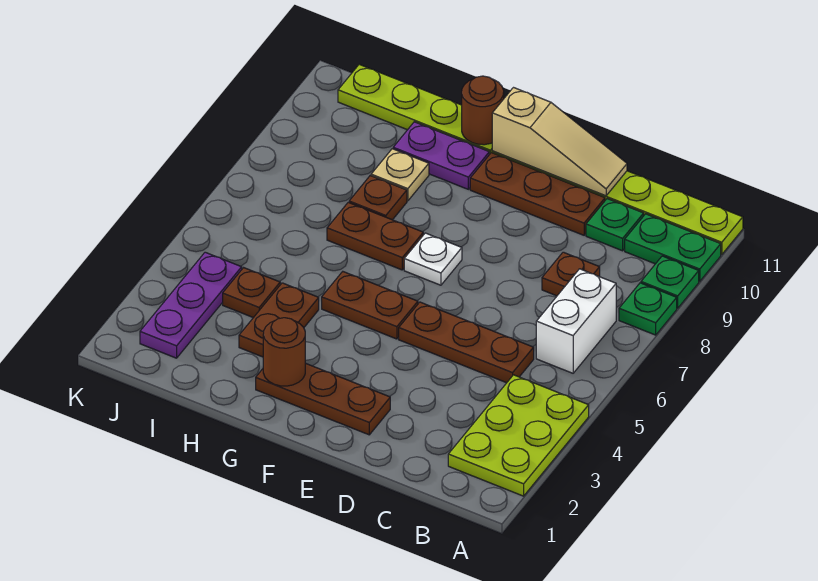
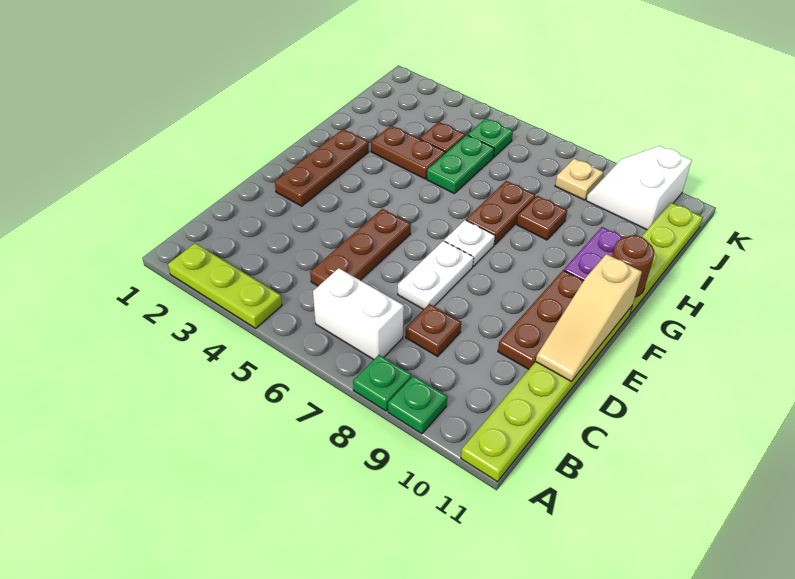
lime 2x3 plate [448,375,589,496] -> lime 1x3 plate [168,243,282,328]
green 1x2 plate [625,214,721,281] -> green 1x2 plate moved to [427,135,494,193]
green 1x1 plate [586,199,644,251] -> green 1x1 plate moved to [468,118,513,157]
none -> white 1x2 plate [398,241,474,310]
brown 1x2 plate [322,272,418,339] -> none
brown 1x1 round brick [263,318,305,386] -> none
tan 1x1 plate [371,149,429,201] -> tan 1x1 plate moved to [555,159,604,200]
purple 1x3 plate [140,252,242,358] -> none
none -> white 2x2 slope [586,146,692,230]

